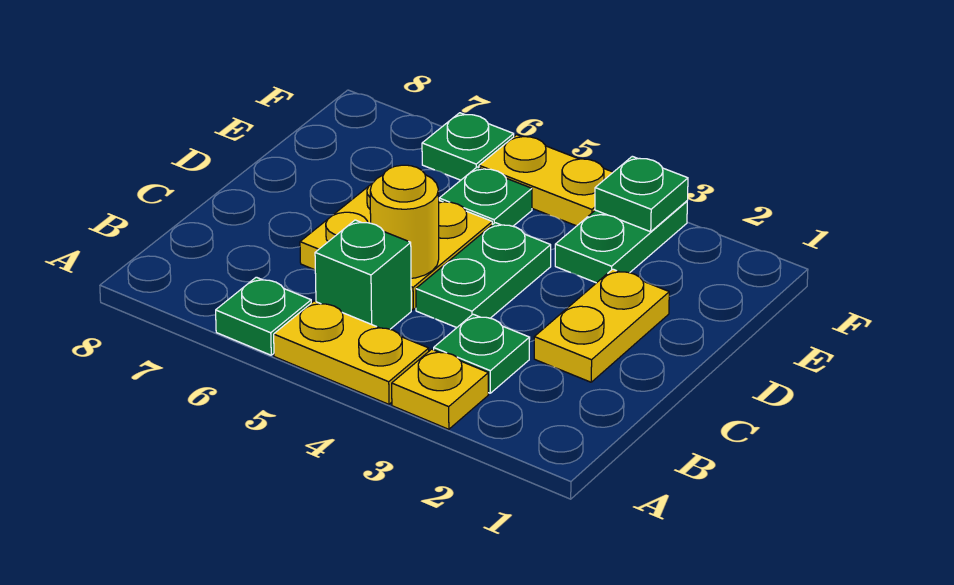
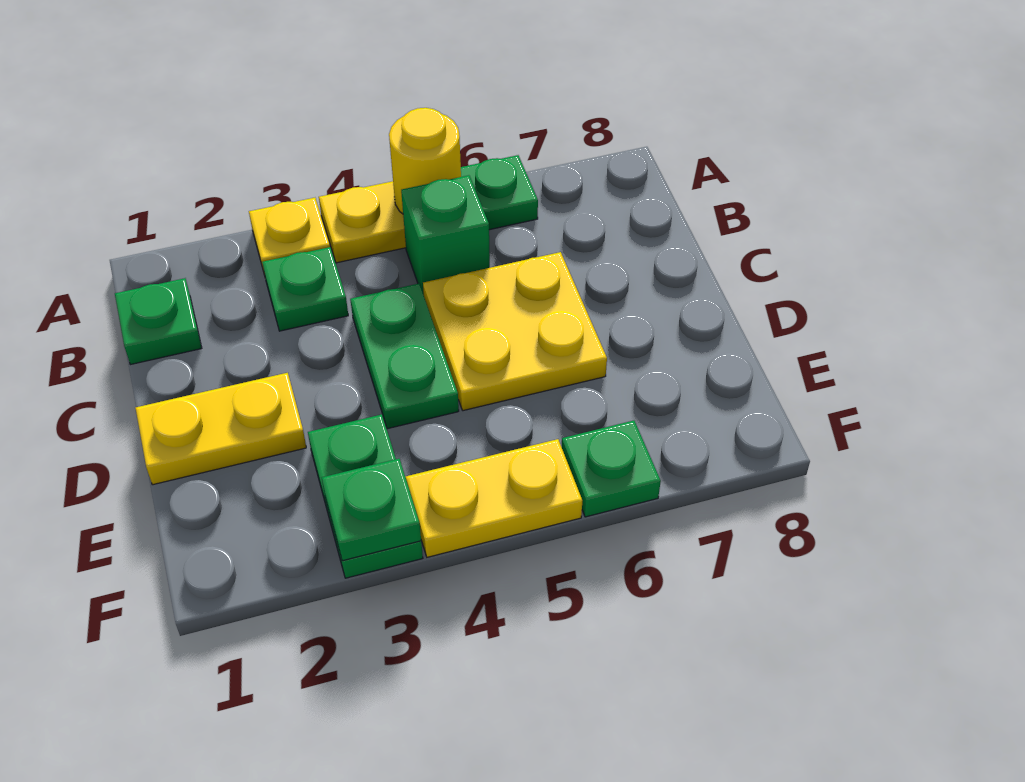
yellow 1x2 plate [534,269,669,382] -> yellow 1x2 plate turned to [136,373,306,485]
yellow 1x1 round brick [370,165,439,278] -> yellow 1x1 round brick moved to [389,108,461,214]
green 1x1 plate [439,167,532,226] -> green 1x1 plate moved to [115,278,202,365]

